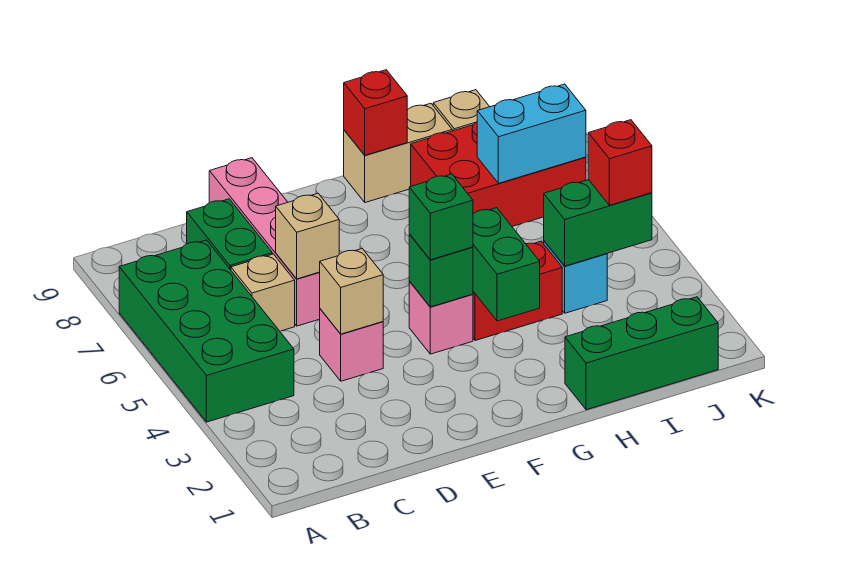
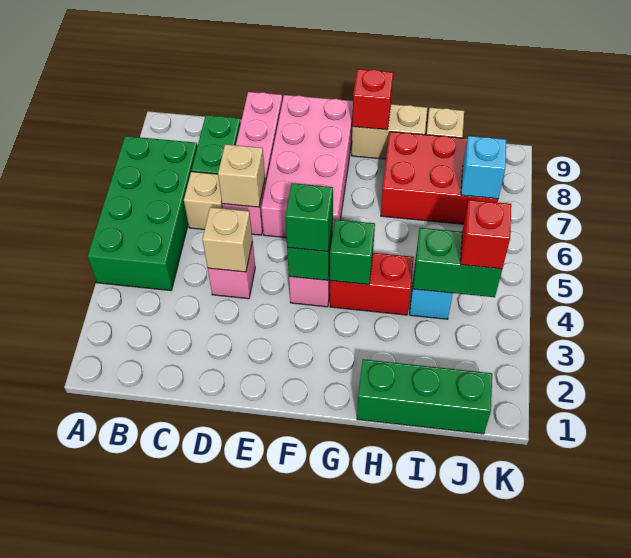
none -> pink 2x4 brick [261,95,353,238]
green 1x2 brick [473,208,540,321] -> green 1x1 brick [330,219,375,285]
cyan 1x2 brick [477,84,586,183] -> cyan 1x1 brick [461,136,506,199]

